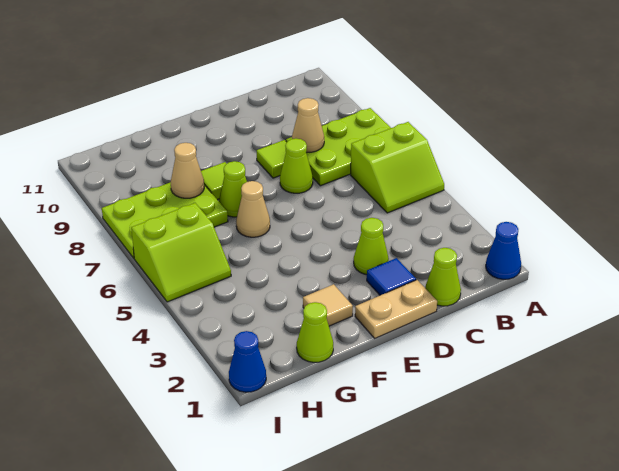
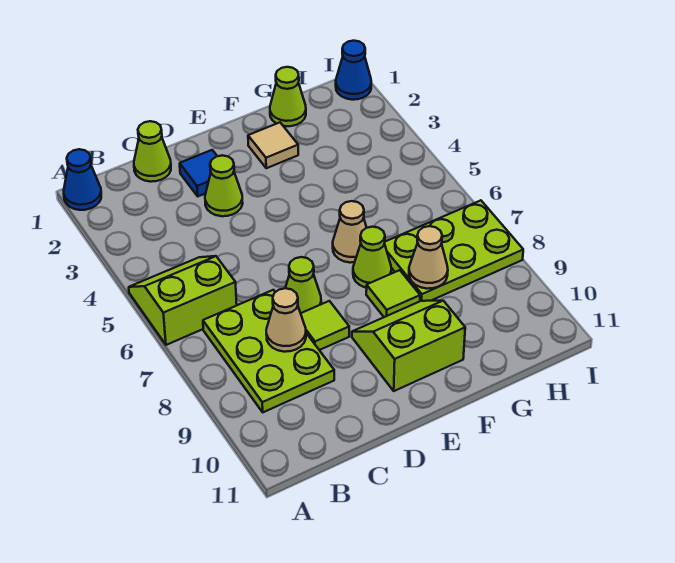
lime 2x3 plate [286,108,391,186] -> lime 2x3 plate turned to [203,290,334,412]
tan 1x2 plate [355,280,437,338] -> none
lime 2x2 slope [131,203,231,302] -> lime 2x2 slope moved to [352,301,465,391]

